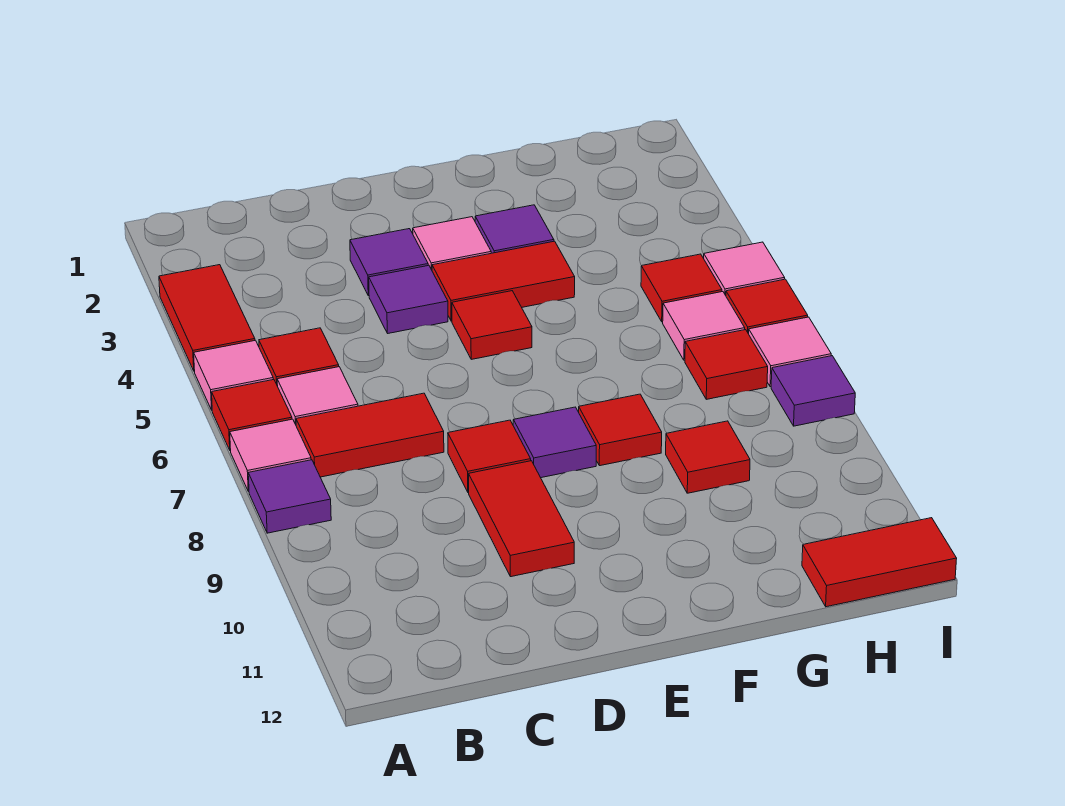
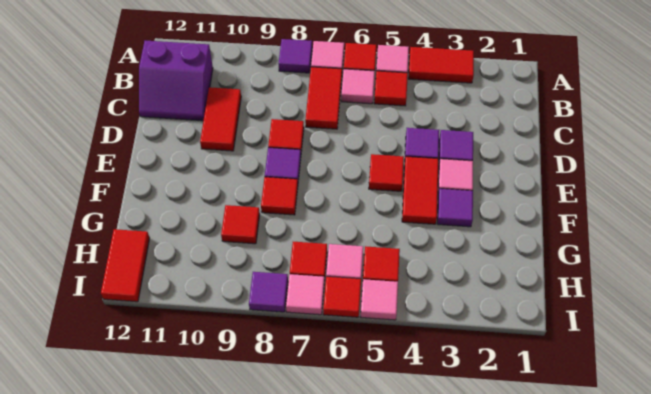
none -> purple 2x2 slope [139,41,213,121]
red 1x2 tile [469,461,574,577] -> red 1x2 tile turned to [200,87,241,151]

